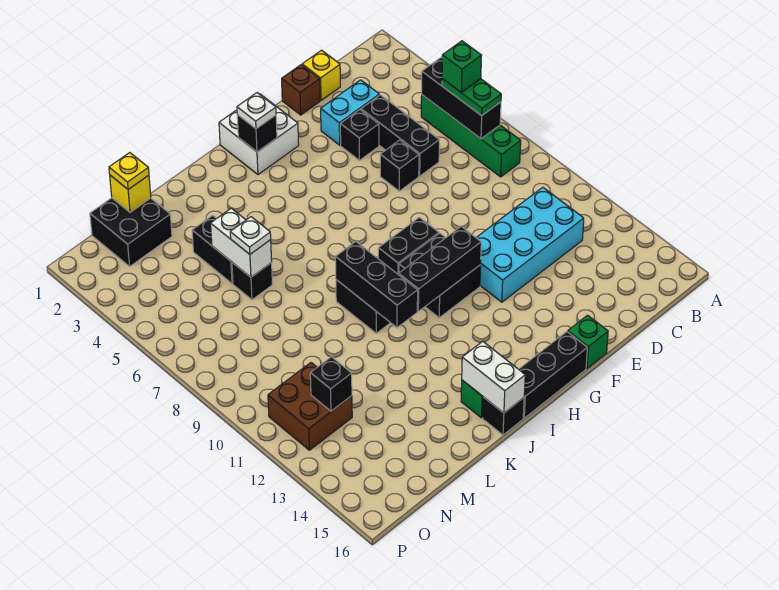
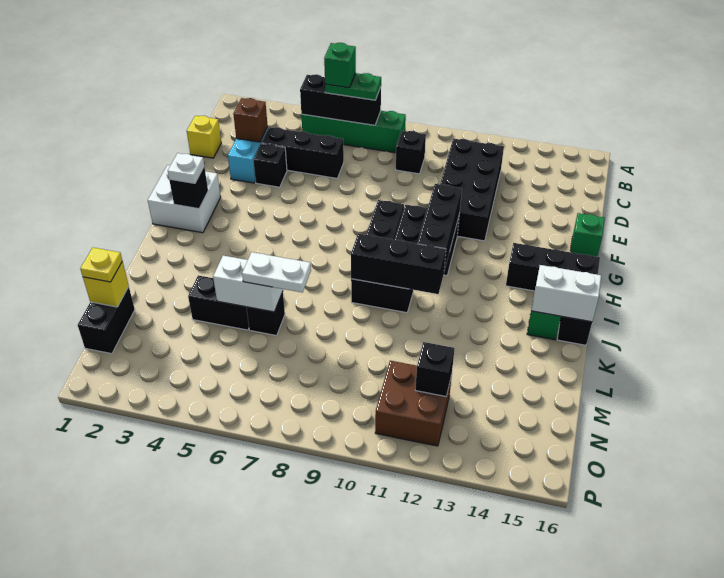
cyan 2x4 brick [476,187,584,302] -> black 2x4 brick [440,139,504,241]
brown 1x1 brick [282,65,320,115] -> brown 1x1 brick moved to [233,98,268,142]
black 1x1 brick [380,140,419,191] -> black 1x1 brick moved to [395,131,426,174]
black 1x3 brick [519,332,587,418] -> black 1x3 brick turned to [506,243,600,291]
white 1x1 plate [230,217,271,254] -> white 1x2 plate [242,252,311,292]
black 2x2 brick [90,198,172,266] -> black 1x2 brick [78,287,135,354]

